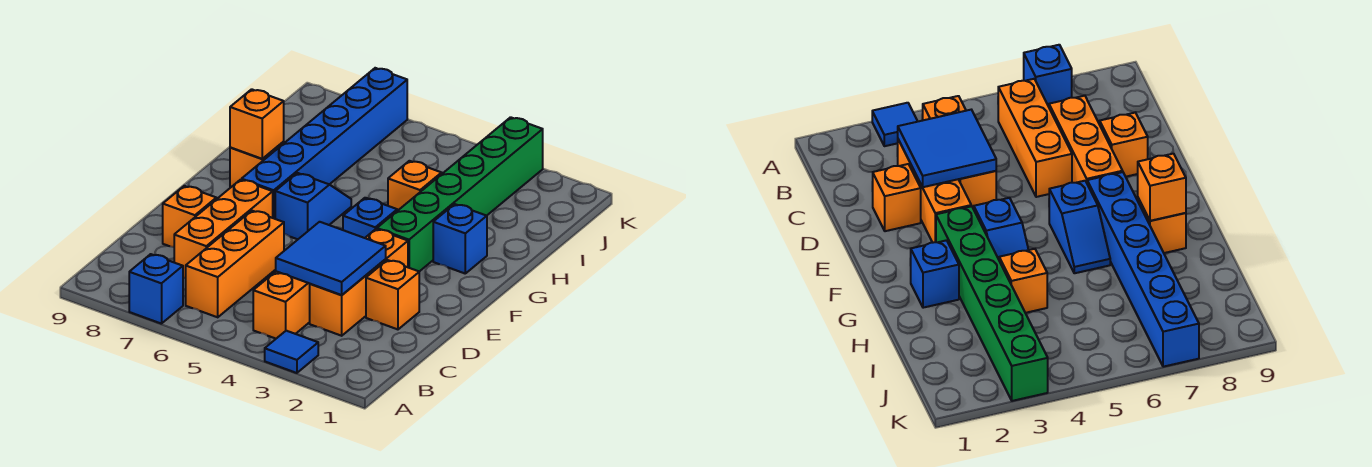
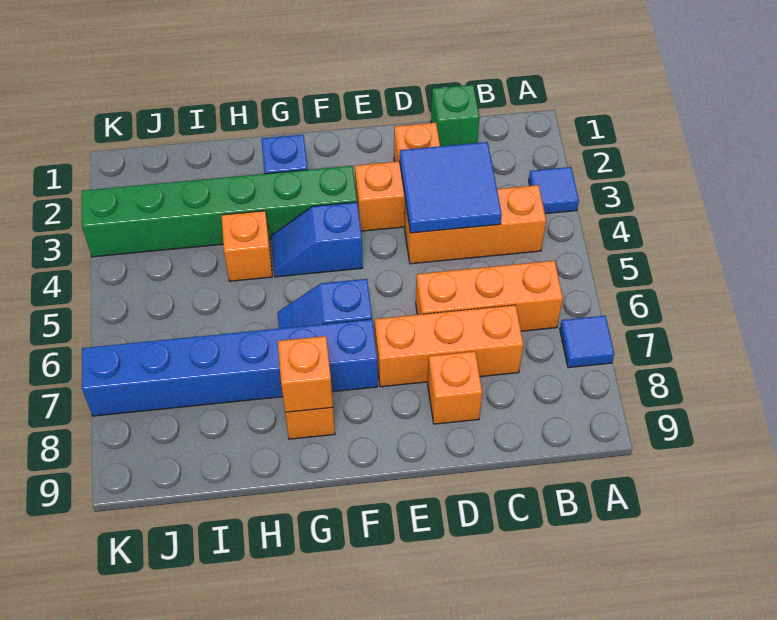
blue 1x1 brick [129,254,183,324] -> blue 1x1 tile [560,316,614,368]
none -> green 1x1 brick [431,85,480,146]

